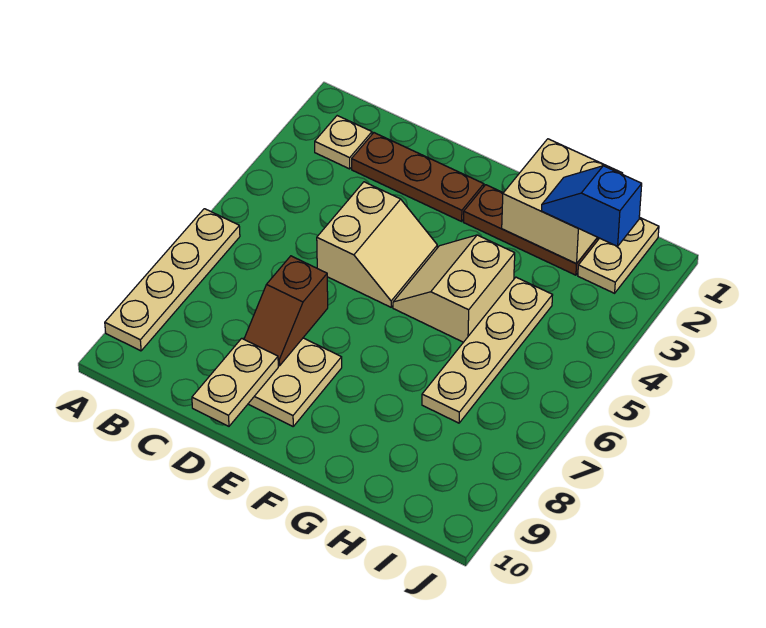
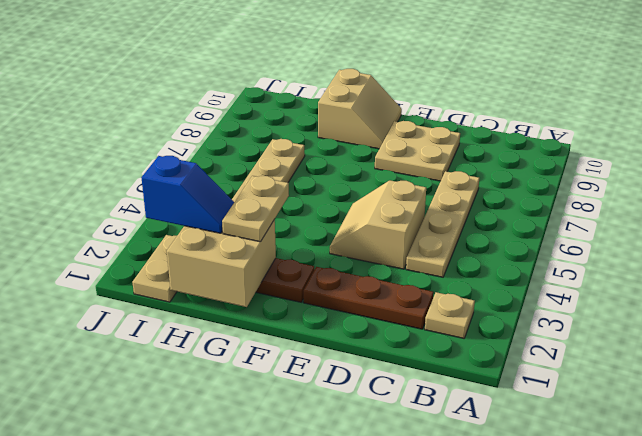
tan 1x4 plate [105,209,240,351] -> tan 1x4 plate moved to [406,171,479,277]
brown 1x2 slope [244,256,328,366] -> none
tan 1x2 plate [192,338,278,426] -> tan 1x2 plate moved to [222,176,289,242]
tan 2x2 slope [393,235,515,342] -> tan 2x2 slope moved to [318,69,402,149]

